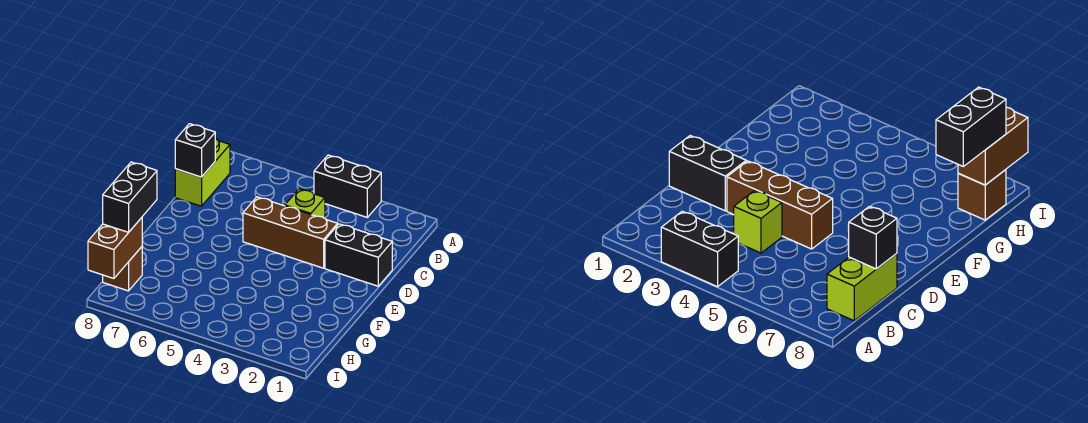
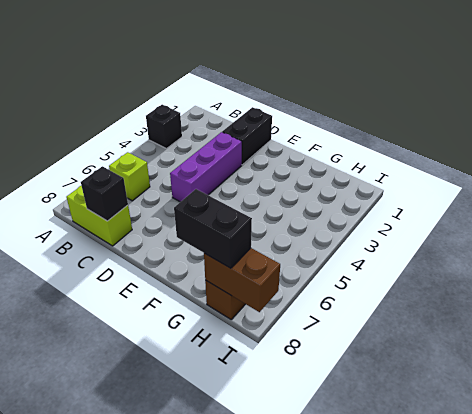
black 1x2 brick [314,155,381,217] -> black 1x1 brick [146,105,182,149]
lime 1x1 brick [285,189,325,218] -> lime 1x1 brick moved to [109,152,150,201]
brown 1x3 brick [243,197,338,268] -> purple 1x3 brick [170,132,242,202]

